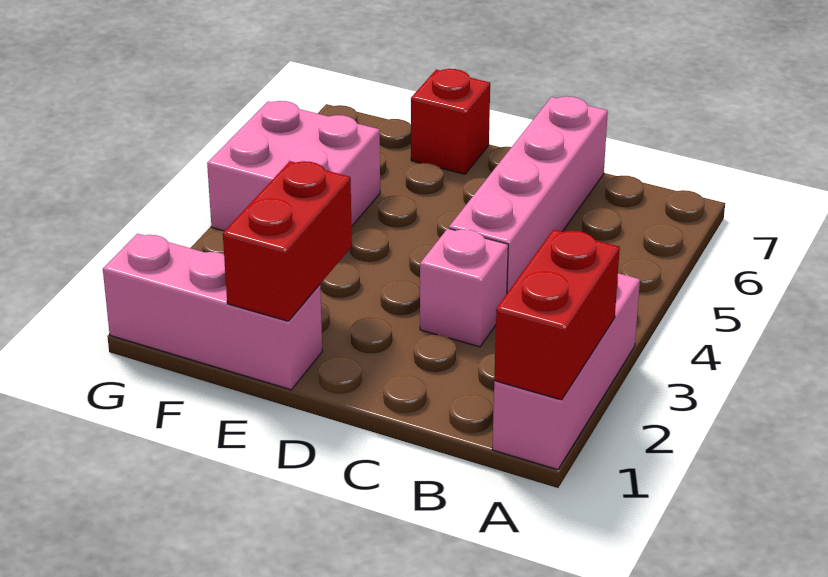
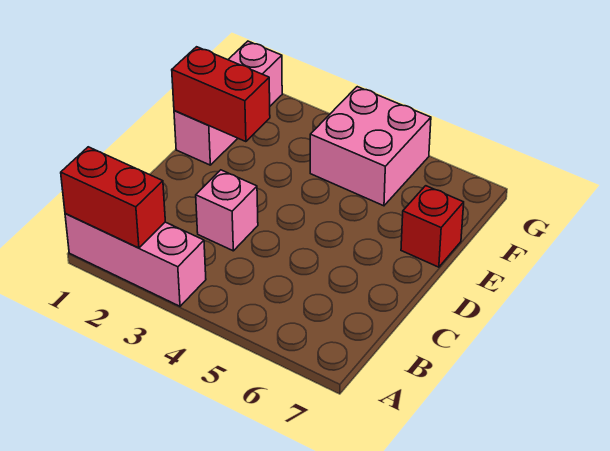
pink 1x4 brick [449,96,608,293] -> none

